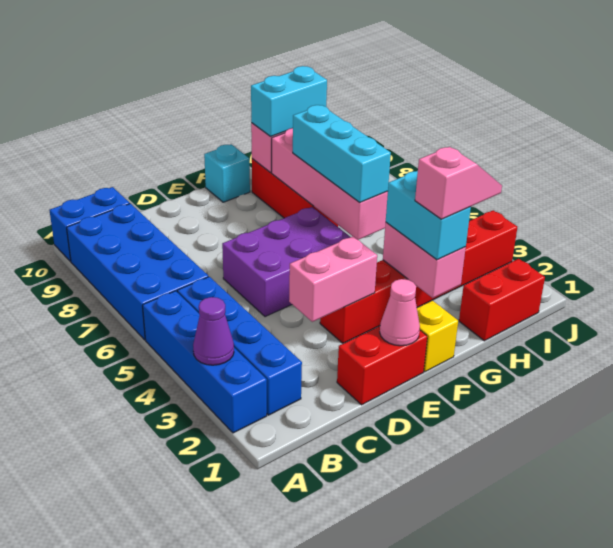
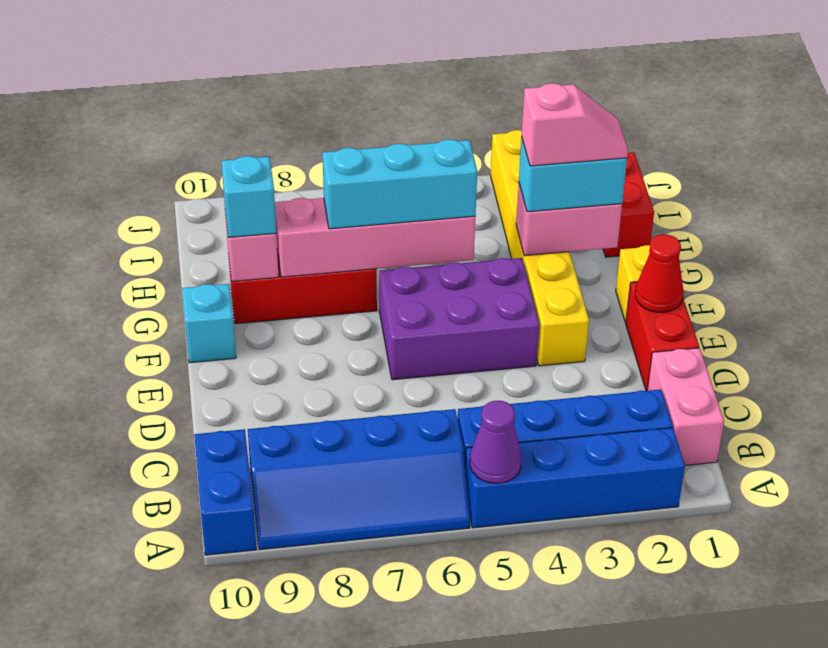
purple 1x1 cone [193,297,234,365] -> purple 1x1 cone moved to [470,401,521,483]
blue 2x4 brick [67,204,208,340] -> blue 2x4 slope [248,409,470,550]
pink 1x2 brick [289,236,377,322] -> pink 1x2 brick moved to [647,348,724,465]
purple 2x3 brick [222,207,350,317] -> purple 2x3 brick turned to [379,258,539,380]
pink 1x1 cone [380,279,420,346] -> red 1x1 cone [635,234,684,312]
red 1x6 brick [320,210,517,343] -> yellow 1x6 brick [491,130,589,366]
pink 1x2 slope [415,147,502,219] -> pink 1x2 slope turned to [522,83,628,166]
cyan 1x2 brick [251,66,327,137] -> cyan 1x1 brick [221,156,276,237]

